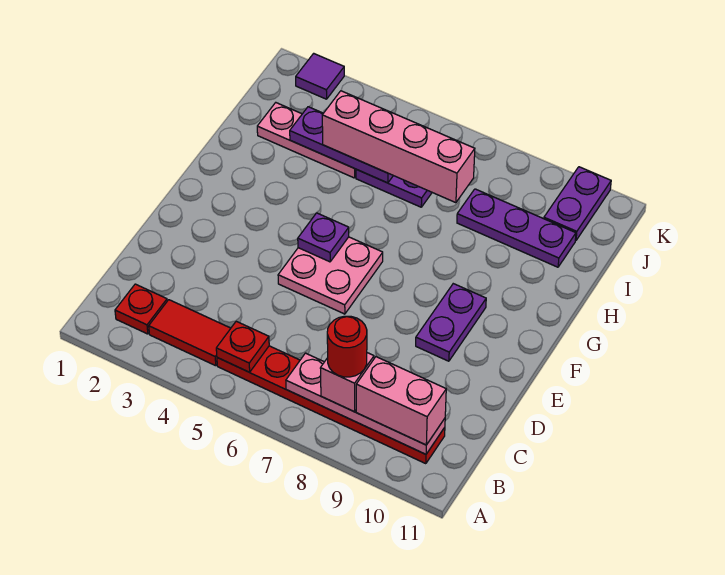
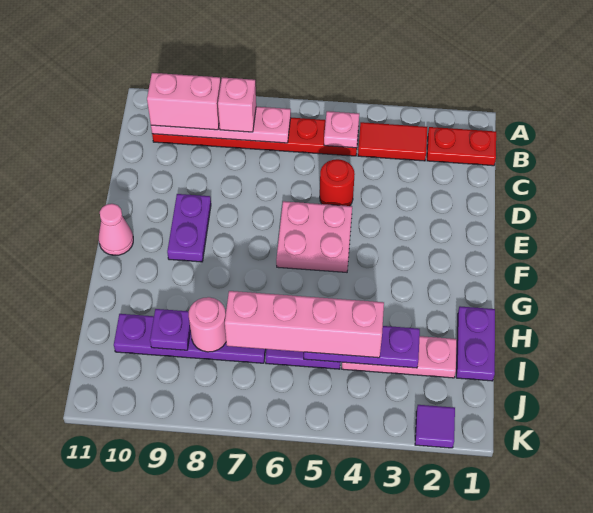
red 1x1 plate [115,284,167,334] -> red 1x2 plate [427,127,496,166]
red 1x1 plate [216,321,269,372] -> pink 1x1 plate [324,111,359,148]
red 1x1 round brick [327,316,367,377] -> red 1x1 round brick moved to [320,159,355,206]
purple 1x1 plate [298,213,349,262] -> purple 1x1 plate moved to [150,309,190,350]
none -> pink 1x1 cone [99,204,133,255]
purple 1x3 plate [457,189,576,267] -> purple 1x4 plate [114,314,266,363]
none -> pink 1x1 round brick [189,297,226,352]
purple 1x2 plate [544,167,611,241] -> purple 1x2 plate moved to [456,306,495,381]

